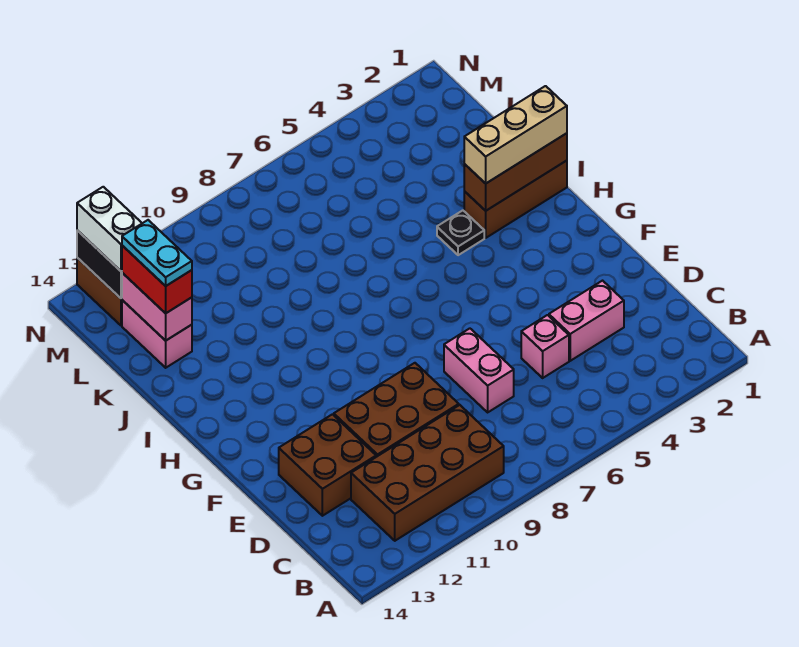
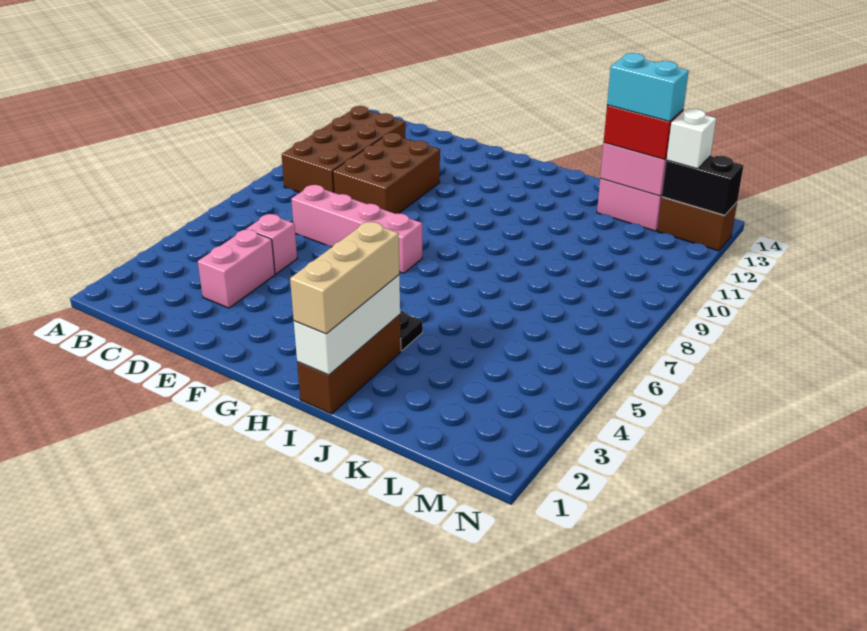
pink 1x2 brick [444,328,514,412] -> pink 1x4 brick [291,185,422,273]
brown 2x2 brick [279,414,376,516] -> none
brown 1x3 brick [464,133,567,211] -> white 1x3 brick [294,275,400,375]
cyan 1x2 plate [122,220,192,286] -> cyan 1x2 brick [607,53,689,122]
white 1x2 brick [77,187,142,271] -> white 1x1 brick [667,109,716,169]

